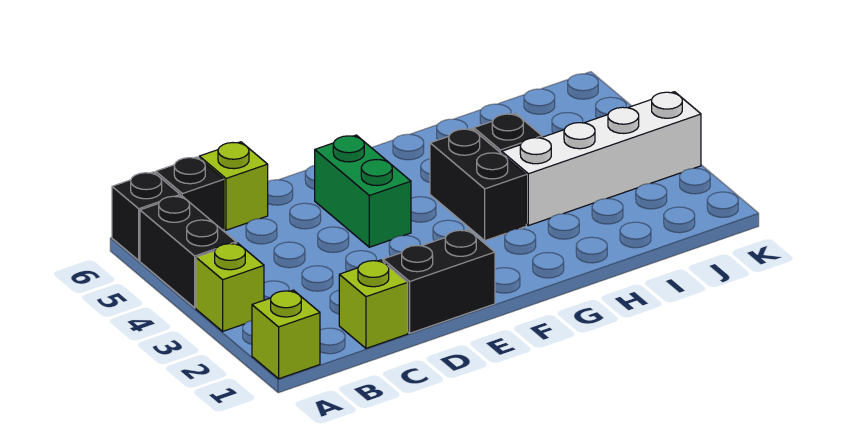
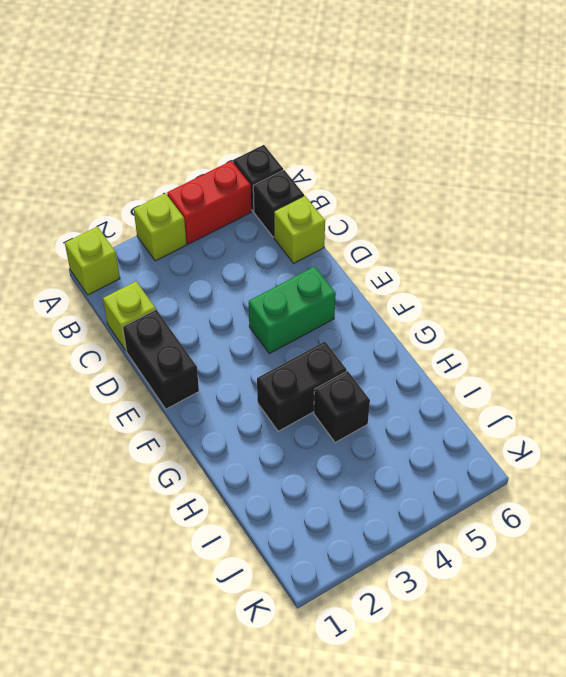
black 1x2 brick [140,196,236,308] -> red 1x2 brick [167,161,252,244]
white 1x4 brick [502,92,701,226] -> none

